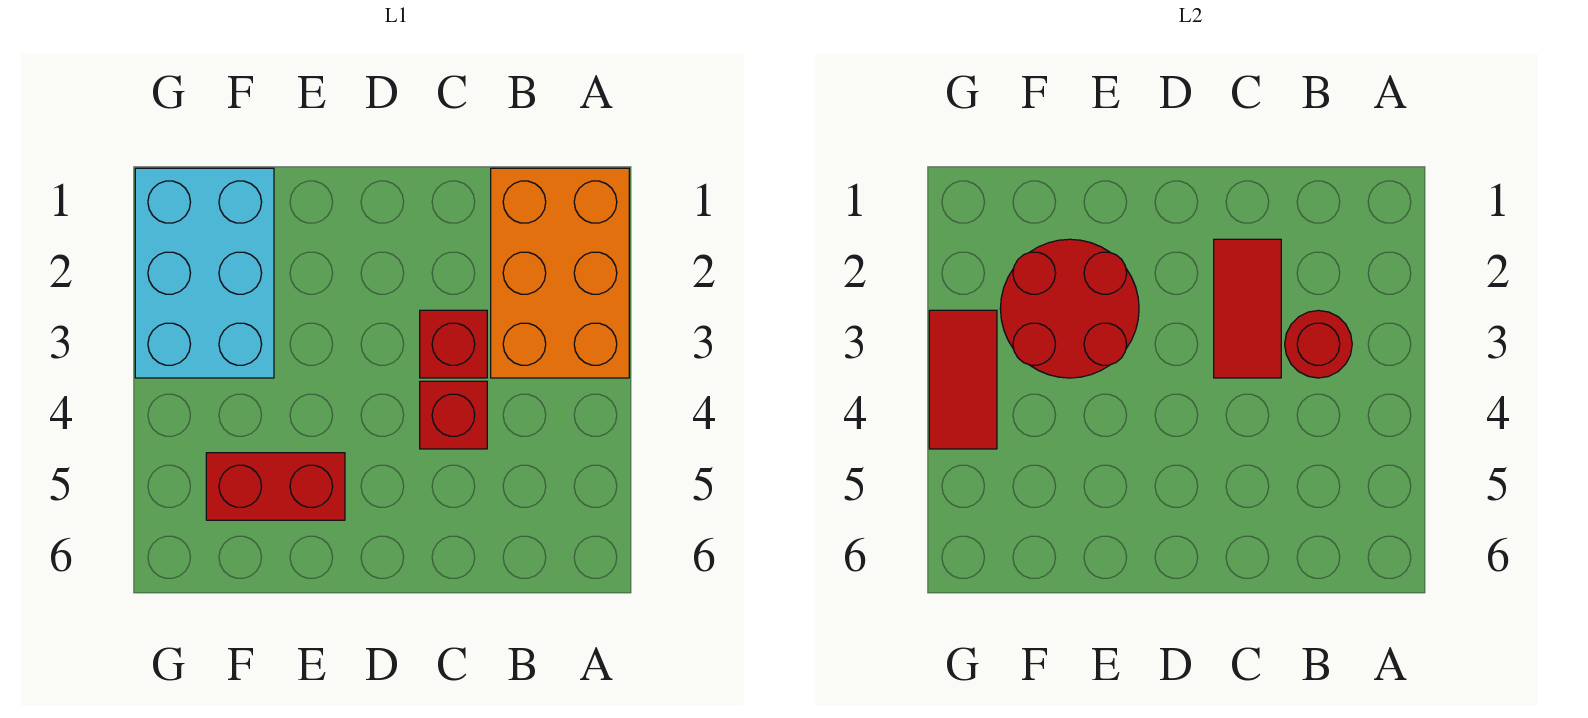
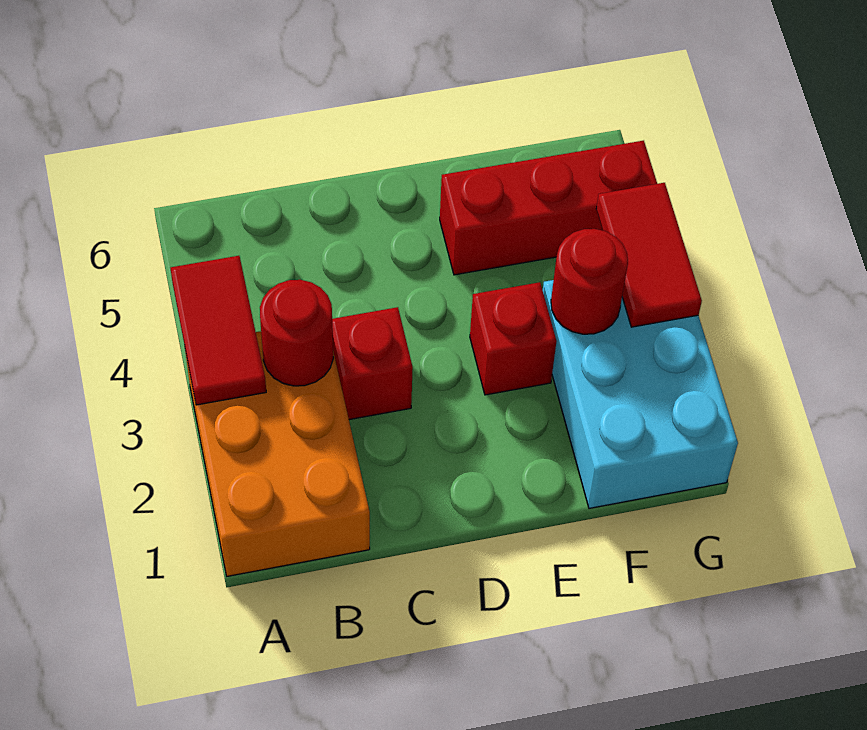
red 1x2 tile [1214,239,1281,378] -> red 1x2 tile moved to [170,256,266,405]
red 1x1 brick [420,381,487,449] -> red 1x1 brick moved to [470,282,557,395]
red 2x2 round brick [1000,239,1139,378] -> red 1x1 round brick [551,229,628,334]
red 1x2 brick [206,453,345,520] -> red 1x3 brick [440,141,657,275]

